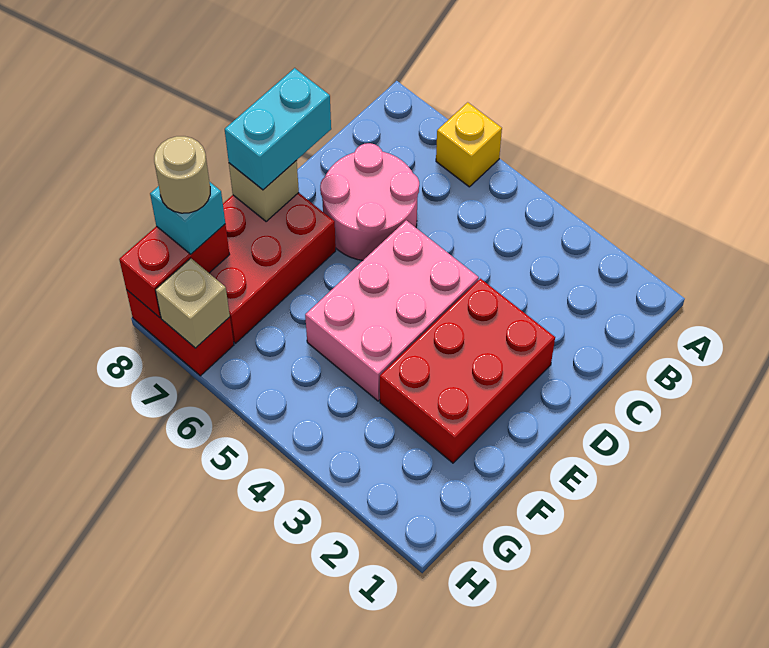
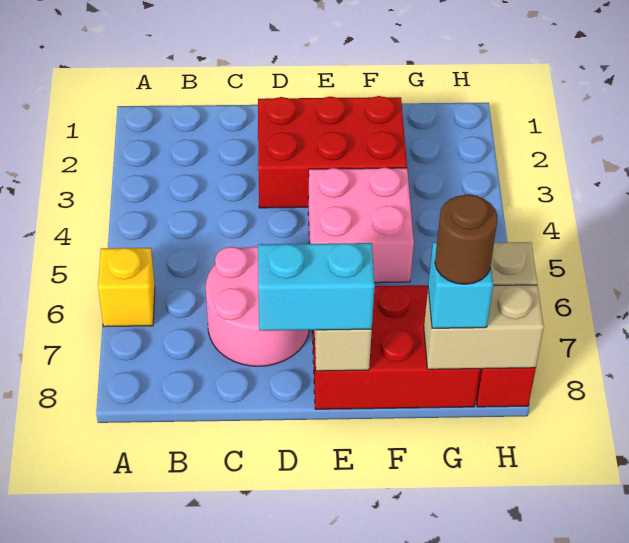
pink 2x3 brick [305,220,479,401] -> pink 2x2 brick [308,167,414,283]
red 1x2 brick [119,224,230,318] -> tan 1x2 brick [424,285,544,369]
tan 1x1 round brick [154,136,210,213] -> brown 1x1 round brick [435,194,498,284]

